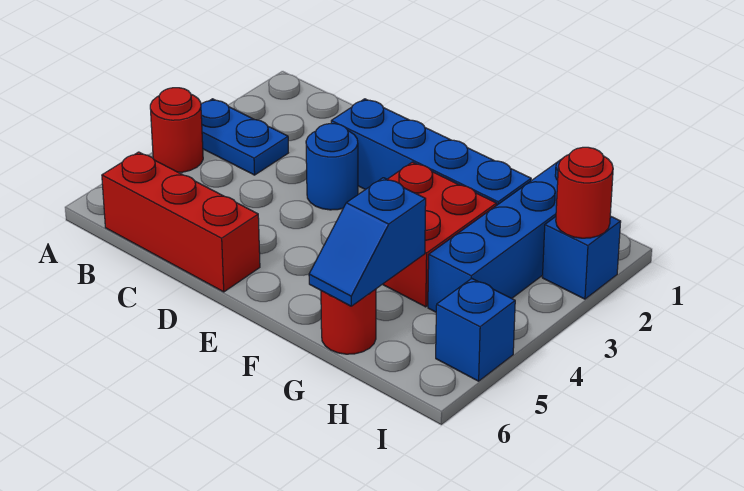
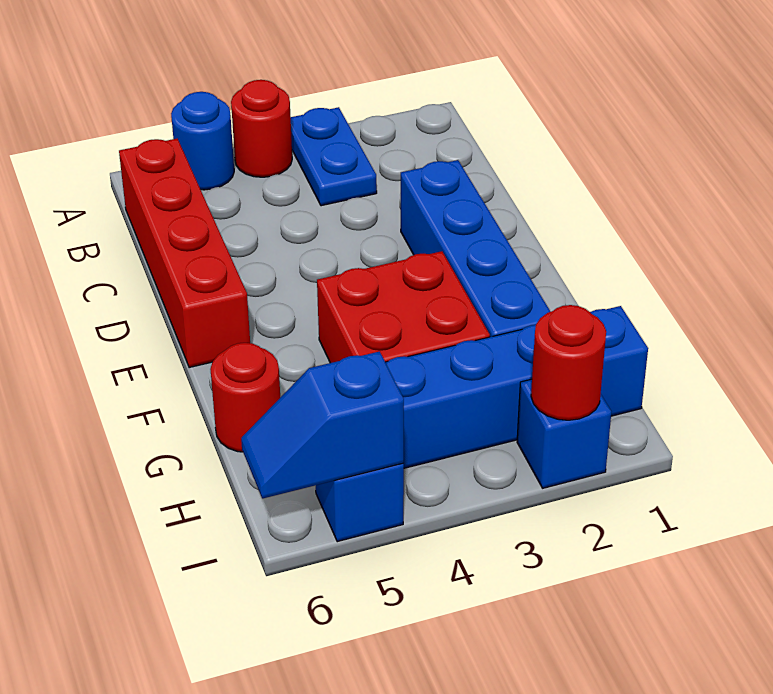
red 1x3 brick [102,152,260,292] -> red 1x4 brick [119,139,250,368]
blue 1x1 round brick [306,124,358,210] -> blue 1x1 round brick moved to [171,92,234,190]
blue 1x2 slope [309,178,426,306] -> blue 1x2 slope moved to [241,352,404,499]

